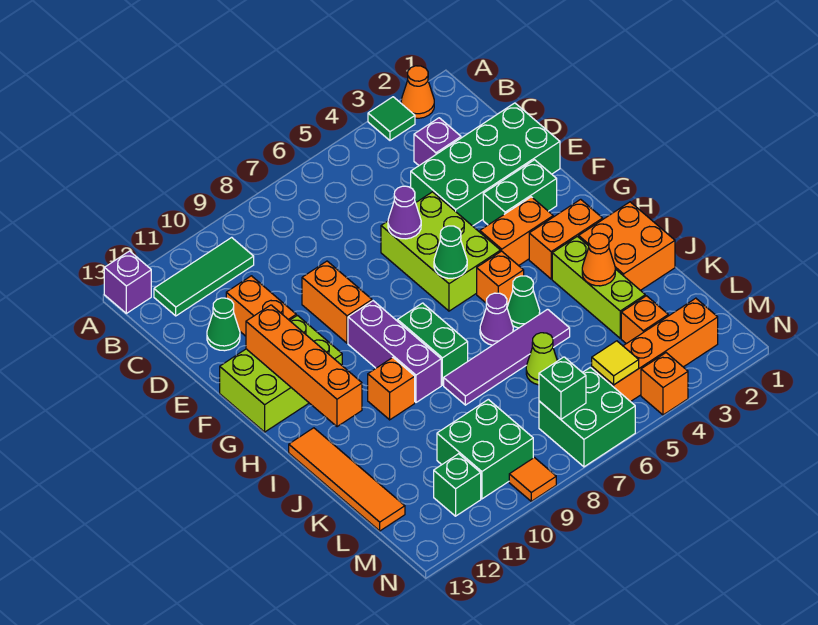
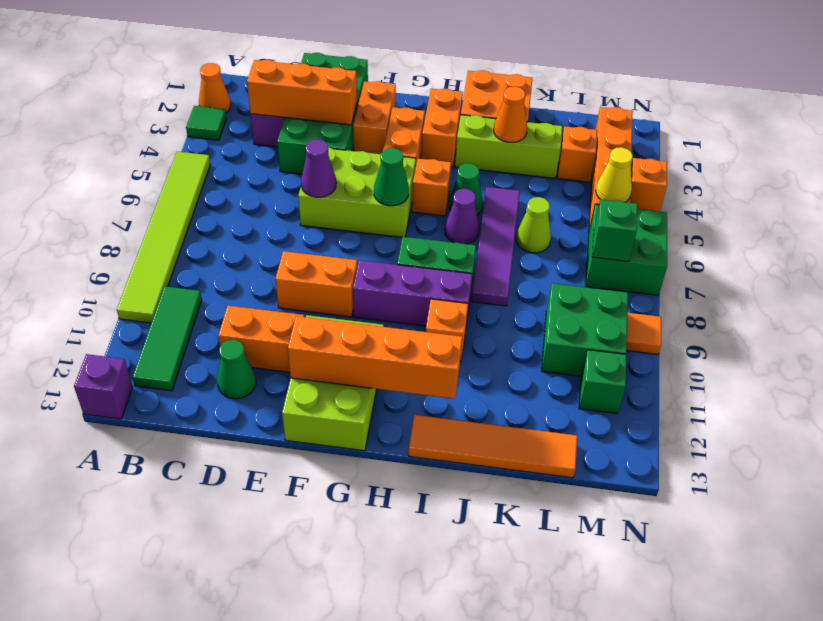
none -> lime 1x6 tile [117,151,210,323]
none -> orange 1x3 brick [247,60,357,125]
green 1x2 brick [483,160,557,225] -> orange 1x2 brick [353,81,396,154]
yellow 1x1 tile [592,341,639,385] -> yellow 1x1 cone [596,147,633,202]

